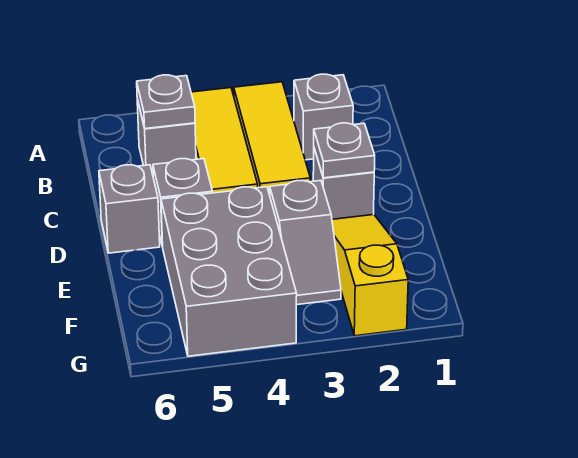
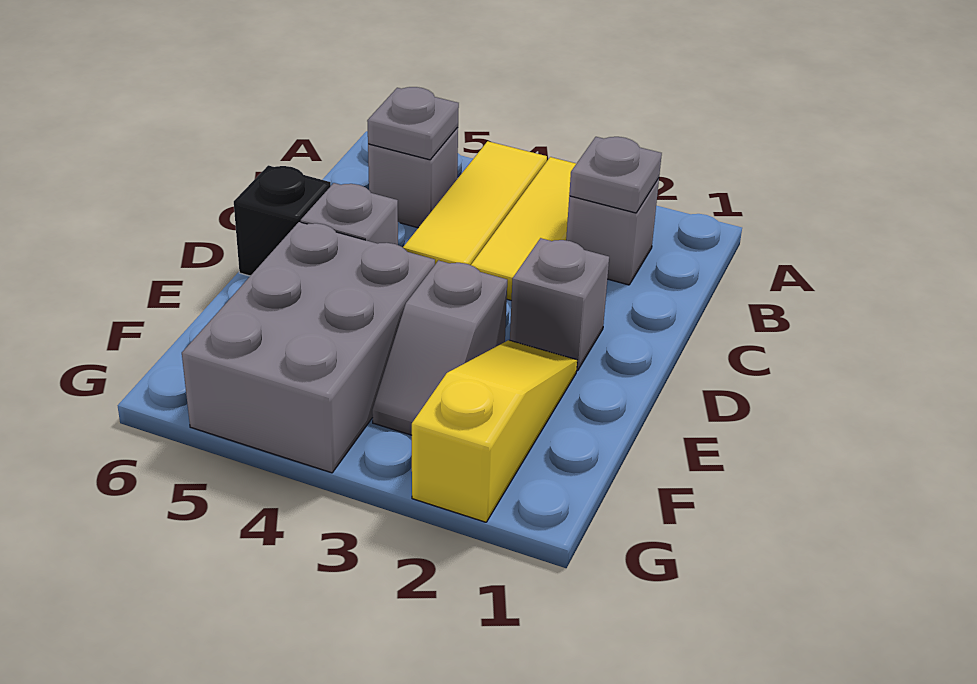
grey 1x1 plate [314,123,375,178] -> grey 1x1 plate moved to [569,137,662,213]
grey 1x1 brick [99,165,160,253] -> black 1x1 brick [234,165,331,276]

